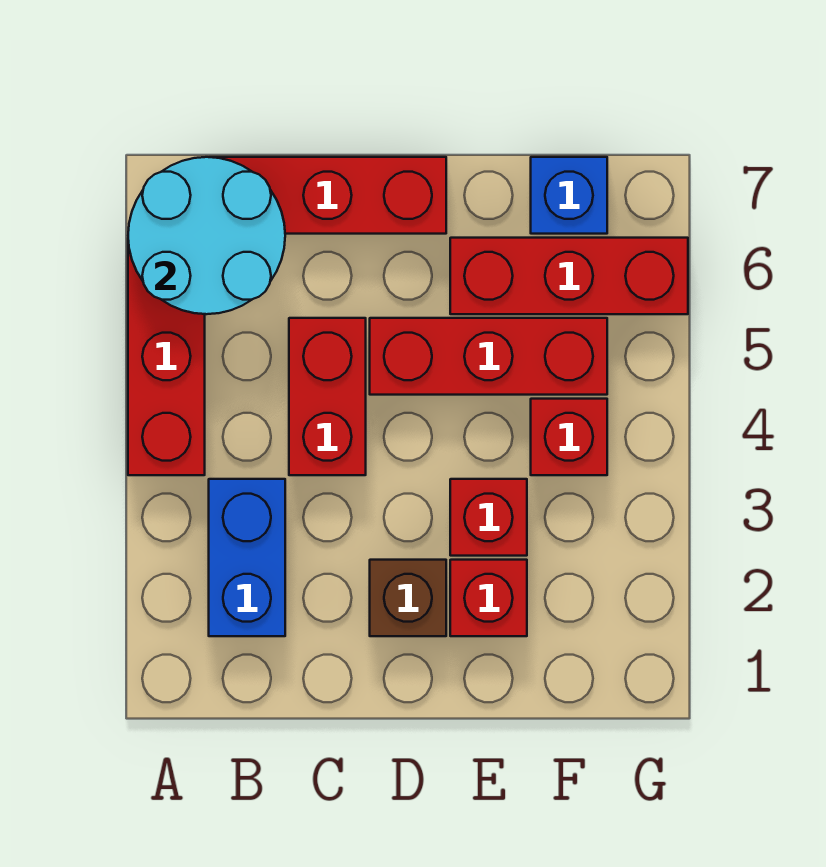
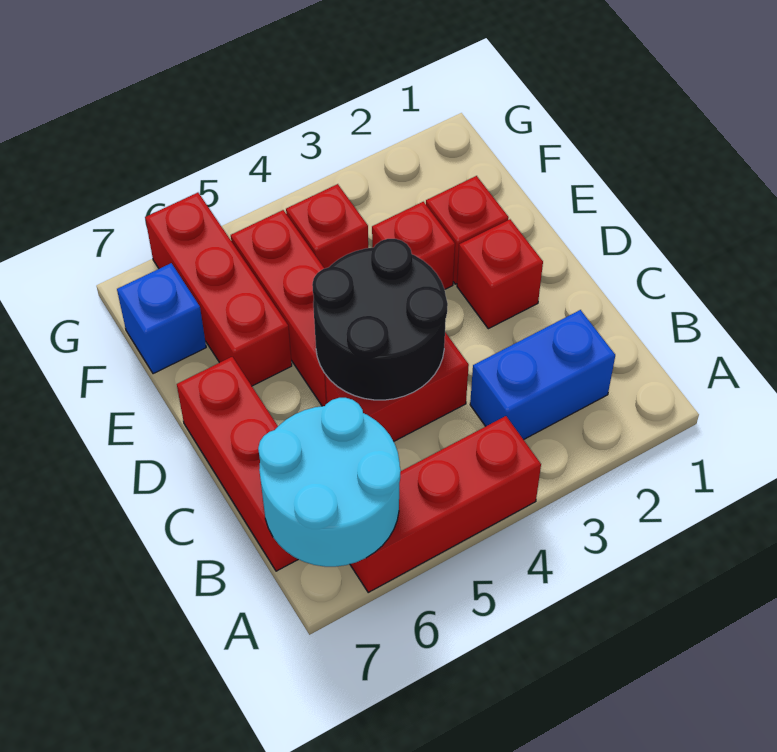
none -> black 2x2 round brick [312,239,448,400]
brown 1x1 brick [370,560,446,636] -> red 1x1 brick [457,219,543,329]

